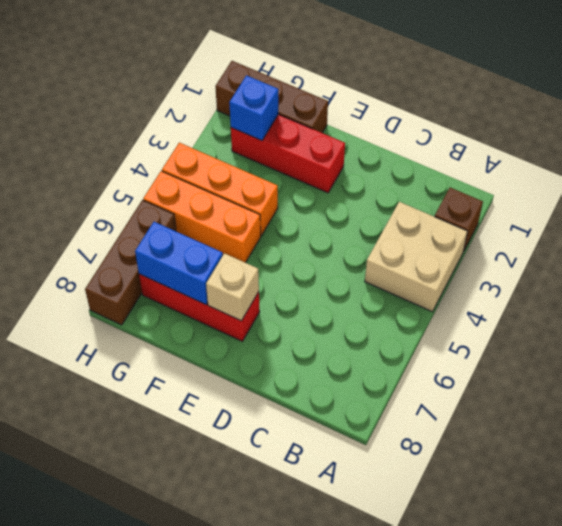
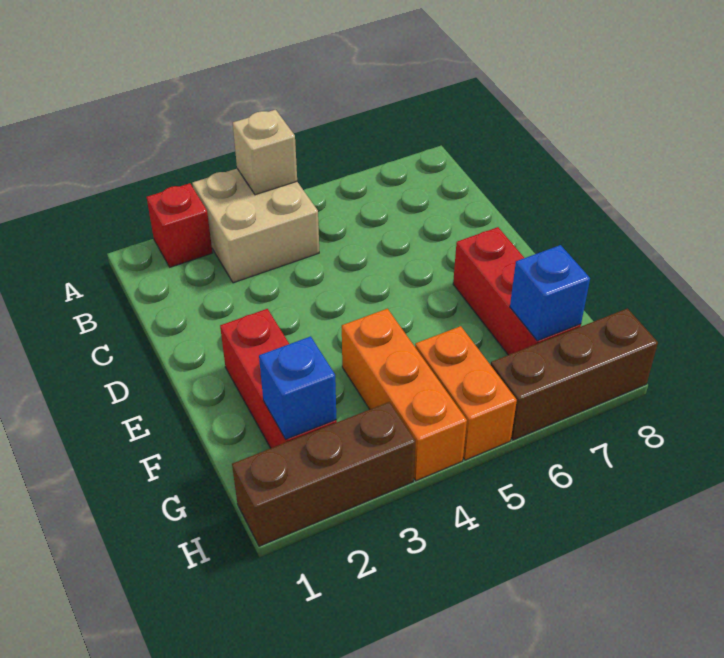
brown 1x1 brick [435,188,483,250] -> red 1x1 brick [147,183,212,267]
tan 1x1 brick [206,253,259,321] -> tan 1x1 brick moved to [233,110,297,195]
brown 1x3 brick [215,61,328,133] -> brown 1x3 brick turned to [232,402,416,546]
orange 1x3 brick [143,171,261,263] -> orange 1x2 brick [415,326,517,460]
blue 1x2 brick [135,222,223,304] -> blue 1x1 brick [510,245,590,341]

